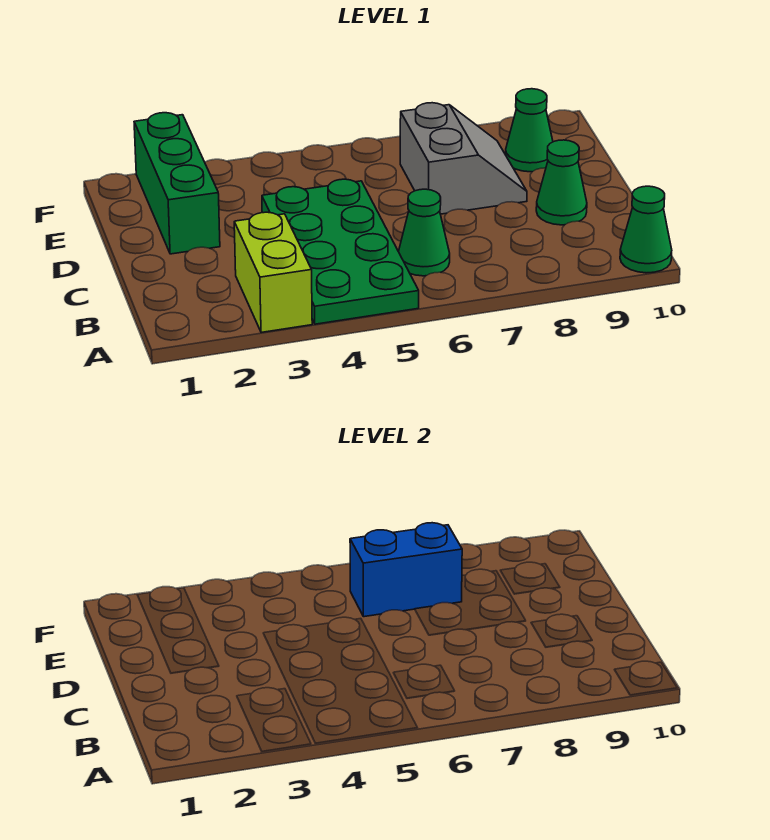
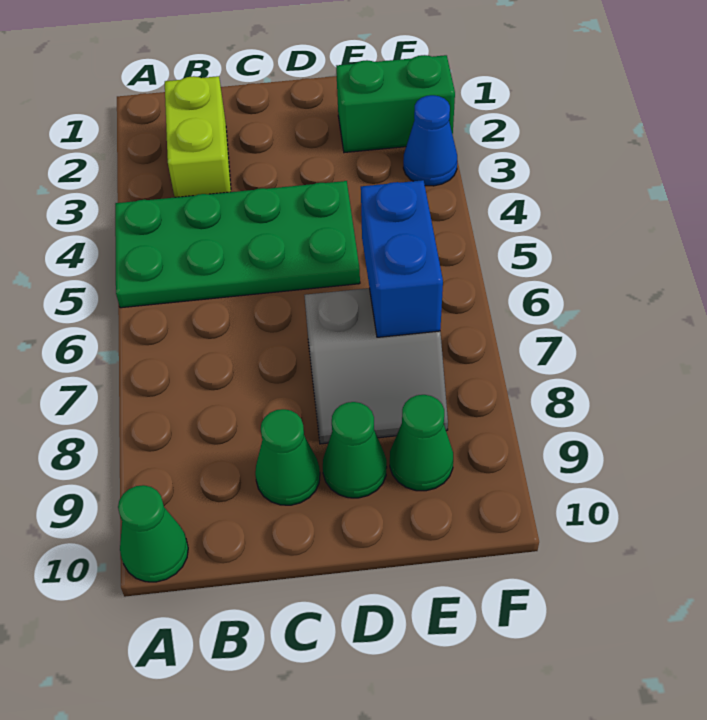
lime 1x2 brick [234,212,312,332] -> lime 1x2 brick turned to [165,76,231,197]
green 1x1 cone [398,189,450,276] -> green 1x1 cone moved to [323,402,387,498]
green 1x3 brick [134,113,220,254] -> green 1x2 brick [336,55,455,153]
none -> blue 1x1 cone [403,95,457,186]

